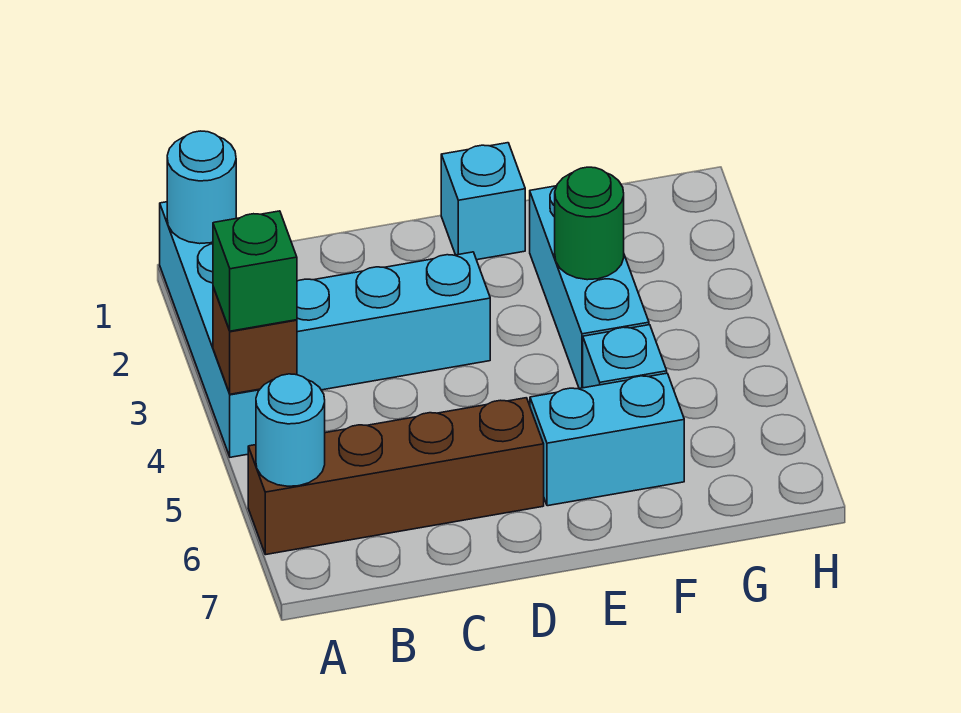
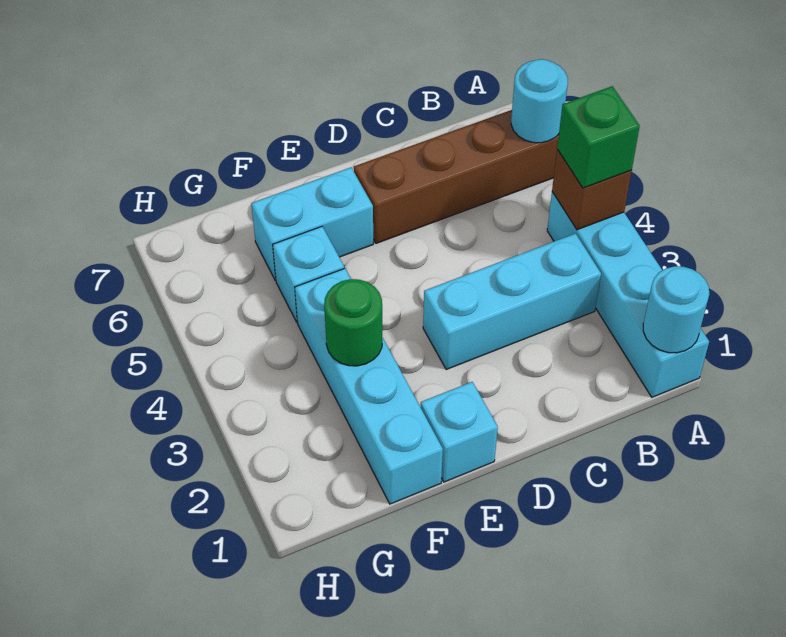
cyan 1x3 brick [530,186,649,388] -> cyan 1x4 brick [295,269,443,504]

